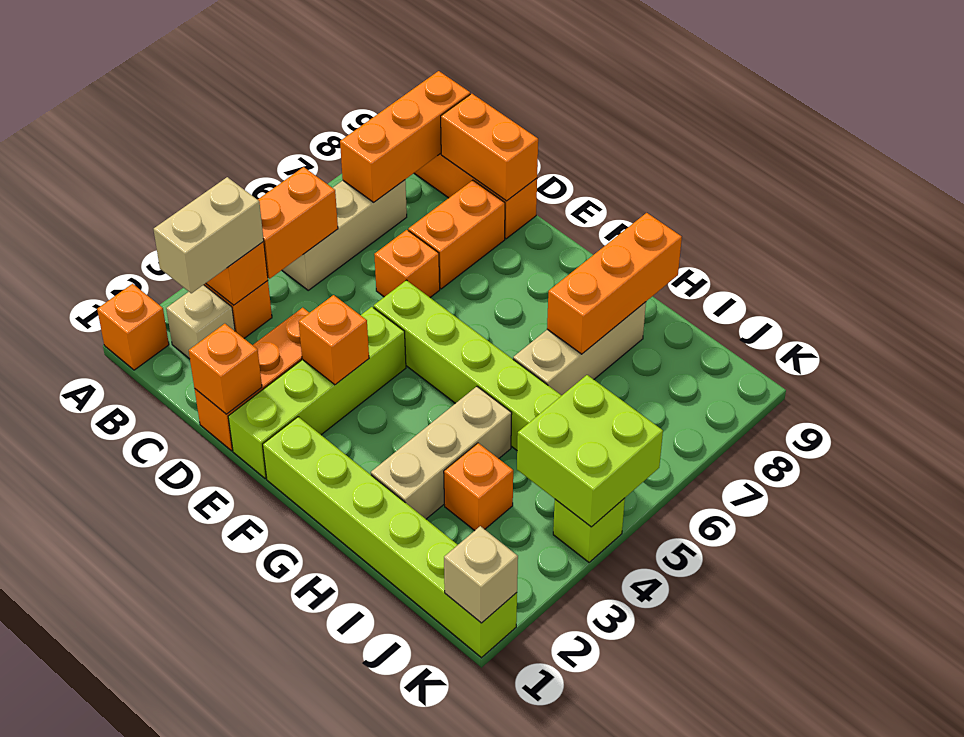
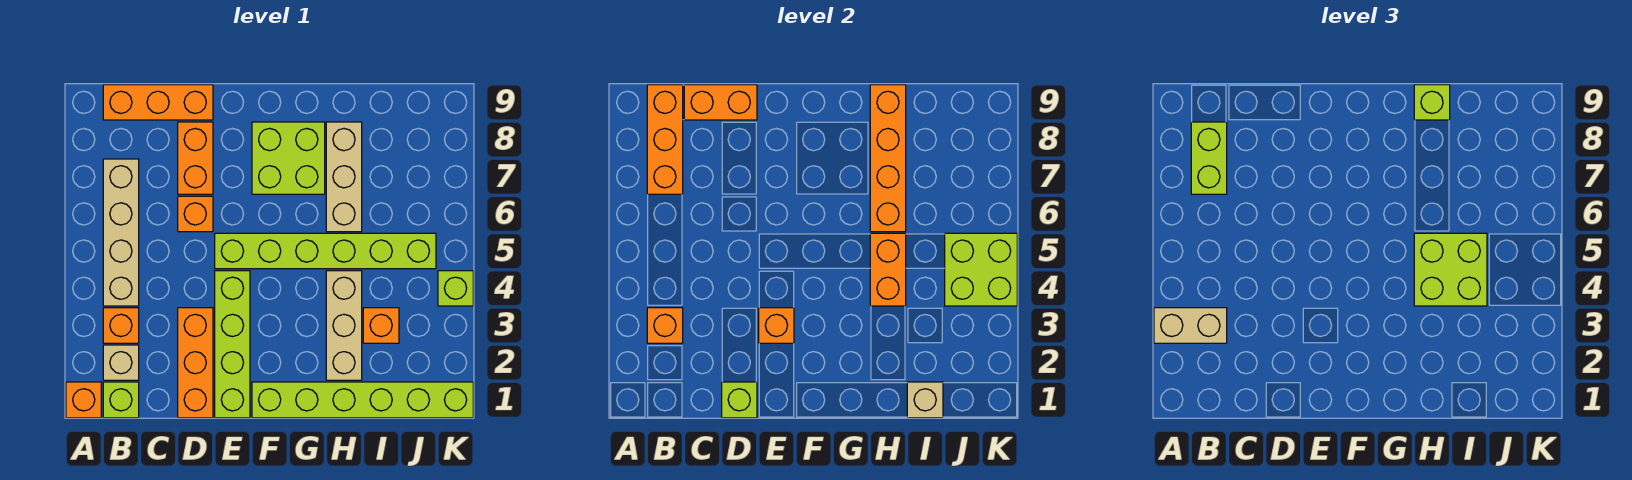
none -> lime 1x1 brick [103,382,139,418]
tan 1x2 brick [154,177,264,293] -> tan 1x2 brick turned to [1154,308,1227,343]
orange 1x2 brick [258,167,338,279] -> orange 1x2 brick moved to [870,233,906,306]
tan 1x3 brick [282,180,407,290] -> tan 1x4 brick [103,159,139,306]
none -> lime 1x2 brick [1191,122,1227,194]
orange 1x1 brick [189,324,262,414] -> lime 1x1 brick [722,382,757,418]
none -> lime 2x2 brick [252,122,325,194]
none -> lime 2x2 brick [1414,233,1487,306]
orange 1x3 brick [547,213,682,354] -> orange 1x4 brick [870,85,906,232]
none -> lime 1x1 brick [1414,85,1450,120]
tan 1x1 brick [444,526,518,623] -> tan 1x1 brick moved to [907,382,943,418]

